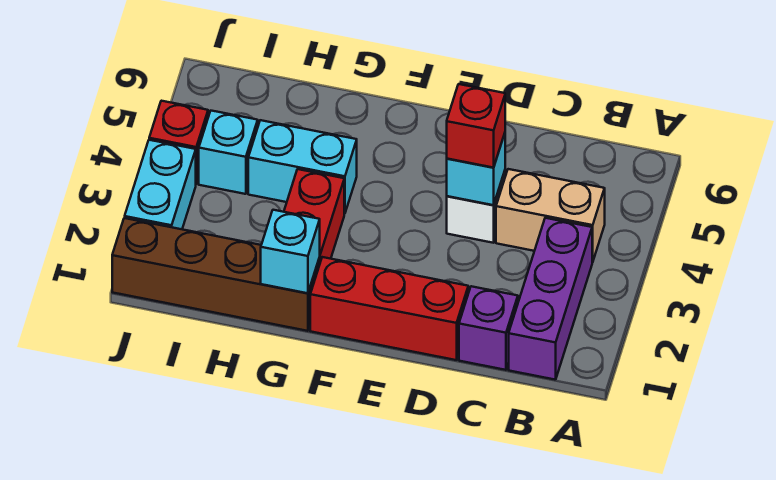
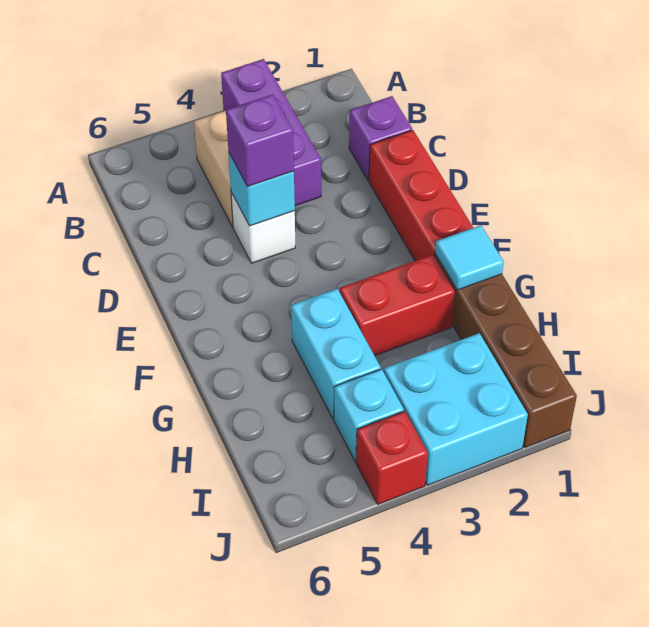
purple 1x3 brick [509,218,592,380] -> purple 1x3 brick turned to [221,59,321,206]
red 1x1 brick [447,84,505,168] -> purple 1x1 brick [226,94,294,187]
cyan 1x1 brick [261,210,320,293] -> cyan 1x1 tile [435,225,504,290]
cyan 1x2 brick [125,140,196,229] -> cyan 2x2 brick [384,333,528,485]

